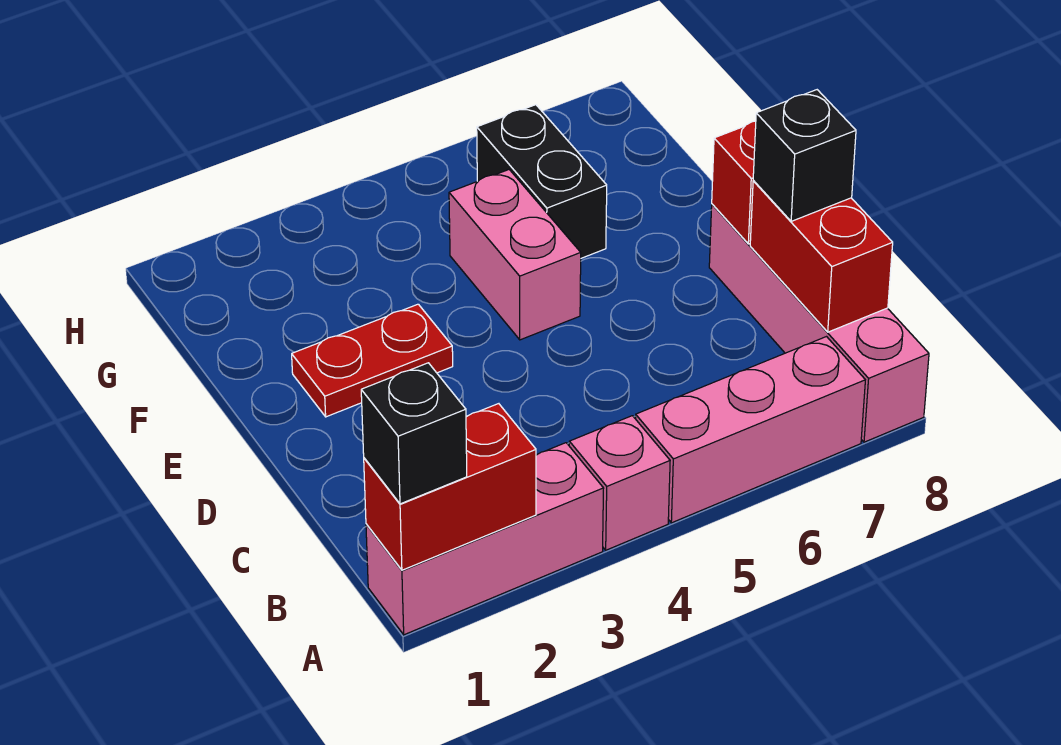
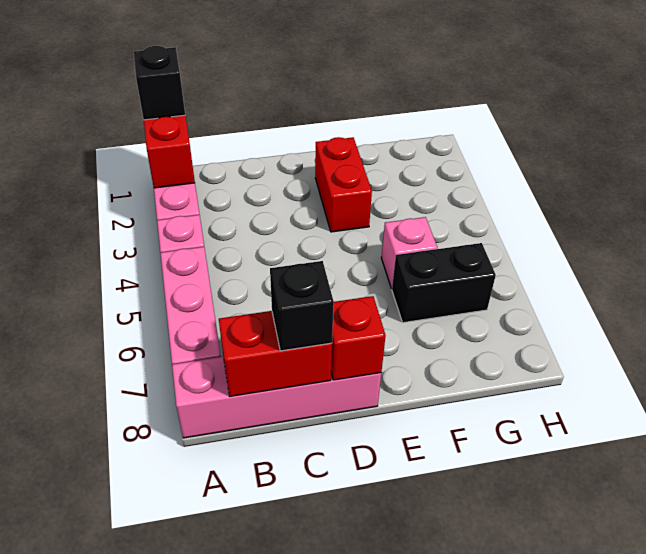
red 1x2 plate [292,304,453,417] -> red 1x2 brick [315,137,372,232]
pink 1x2 brick [449,170,581,340] -> pink 1x1 brick [381,217,437,288]

